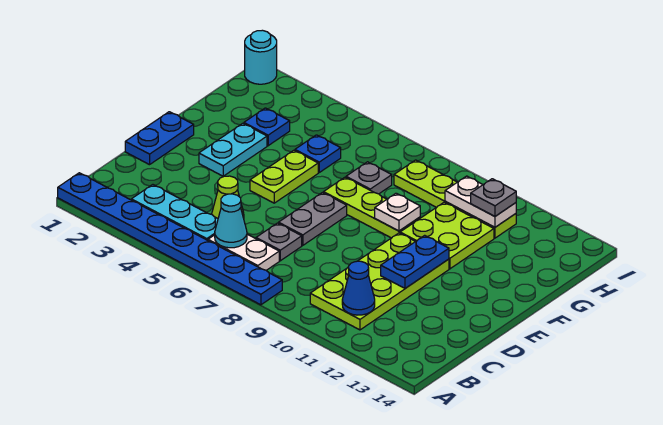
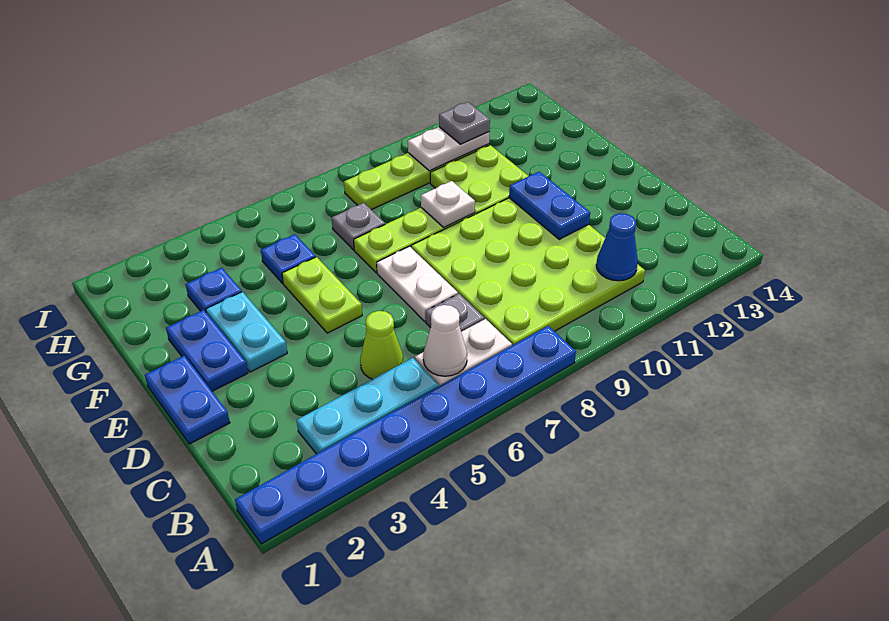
cyan 1x1 cone [215,194,247,248] -> white 1x1 cone [423,305,467,376]
lime 2x4 plate [310,233,449,330] -> lime 4x4 plate [411,198,645,346]
grey 1x2 plate [279,193,347,245] -> white 1x2 plate [377,246,458,321]
none -> blue 1x2 plate [166,310,248,391]
cyan 1x1 round brick [245,30,277,84] -> none

